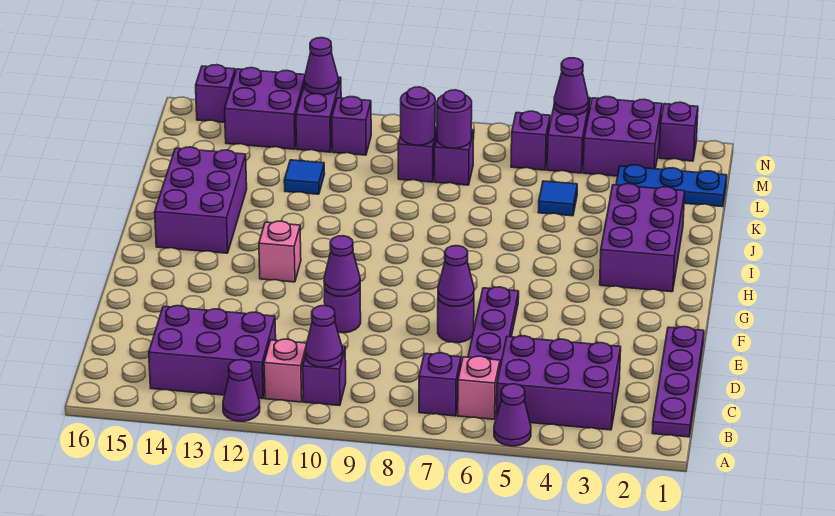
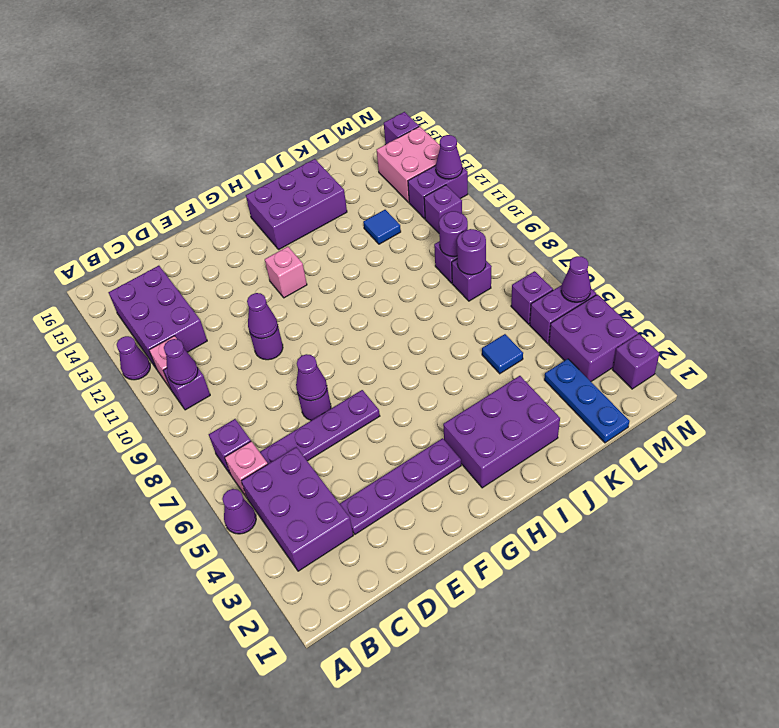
purple 1x4 plate [652,327,704,437] -> purple 1x4 plate moved to [340,438,461,534]
purple 2x2 brick [225,68,305,149] -> pink 2x2 brick [377,126,440,202]

